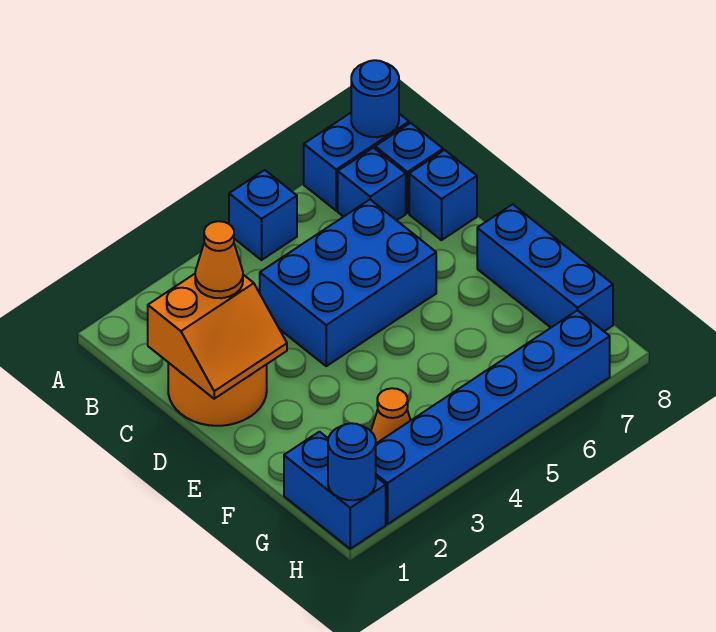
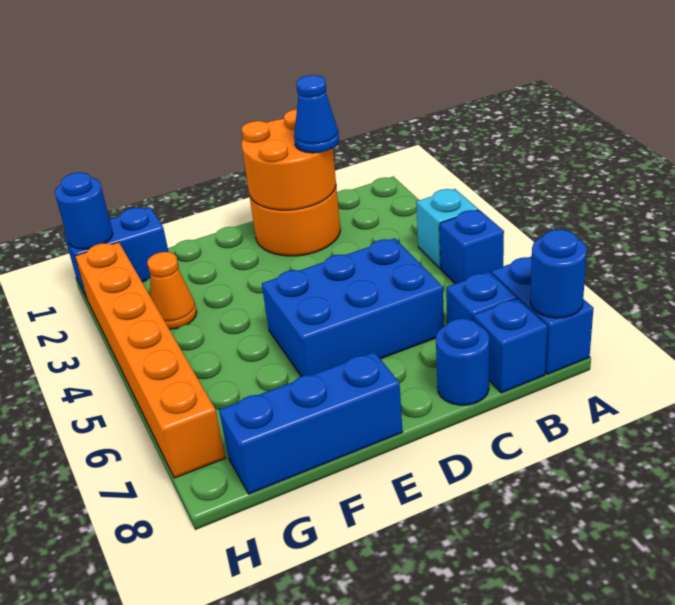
none -> cyan 1x1 brick [416,189,478,268]
orange 2x2 slope [148,274,287,399] -> orange 2x2 round brick [242,109,336,210]
orange 1x1 cone [195,221,243,298] -> blue 1x1 cone [294,75,339,153]
blue 2x3 brick [260,200,436,366] -> blue 2x3 brick turned to [262,238,444,377]
blue 1x1 brick [409,150,477,240] -> blue 1x1 round brick [436,318,489,405]
blue 1x6 brick [376,310,610,524] -> orange 1x6 brick [75,242,225,478]

